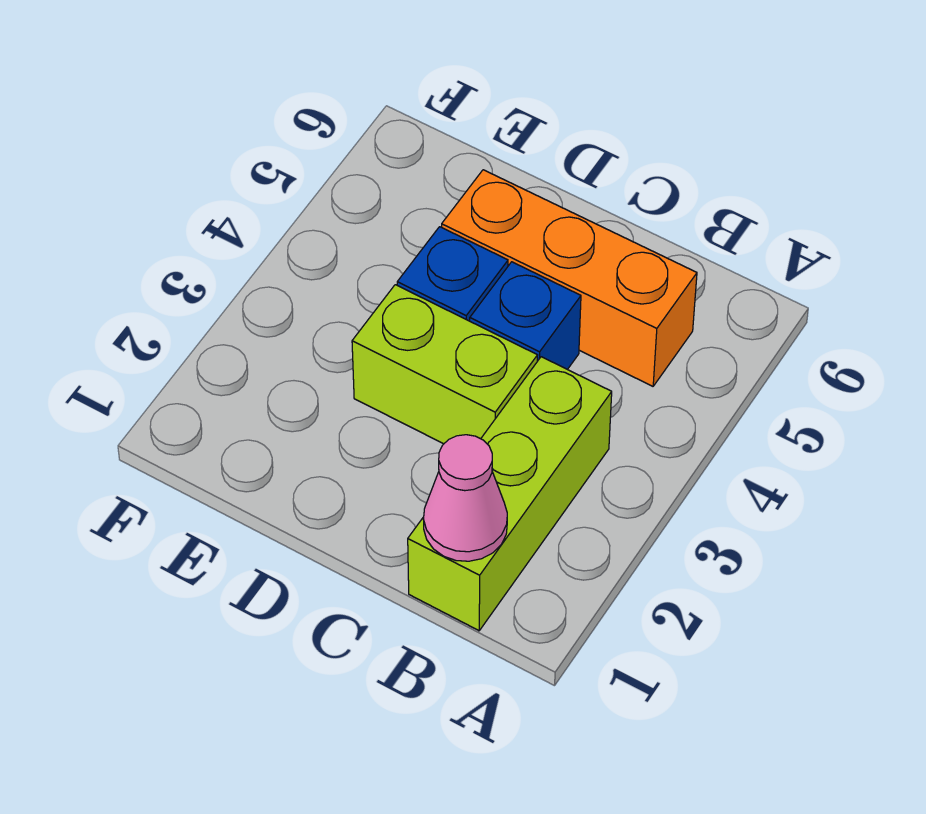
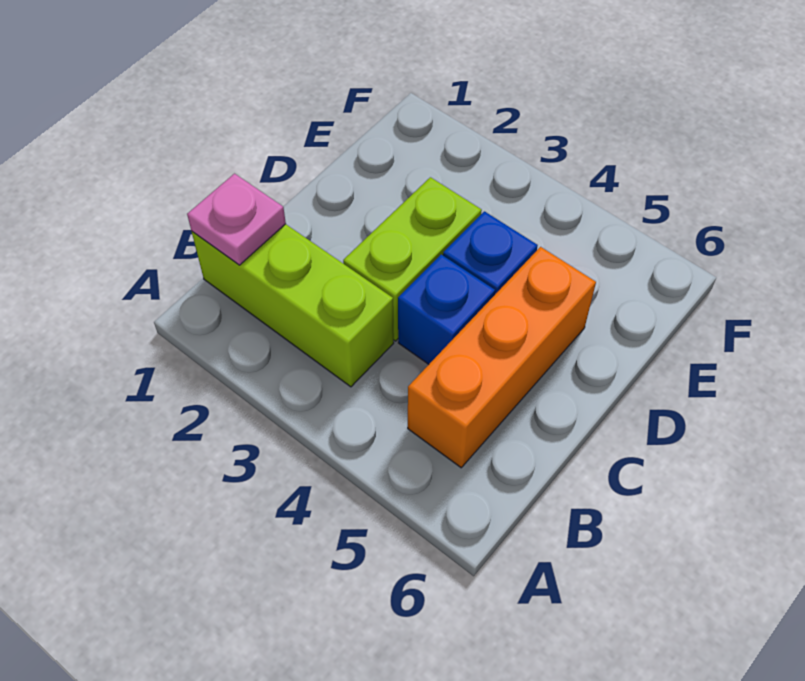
pink 1x1 cone [424,435,507,561] -> pink 1x1 plate [187,174,286,265]

